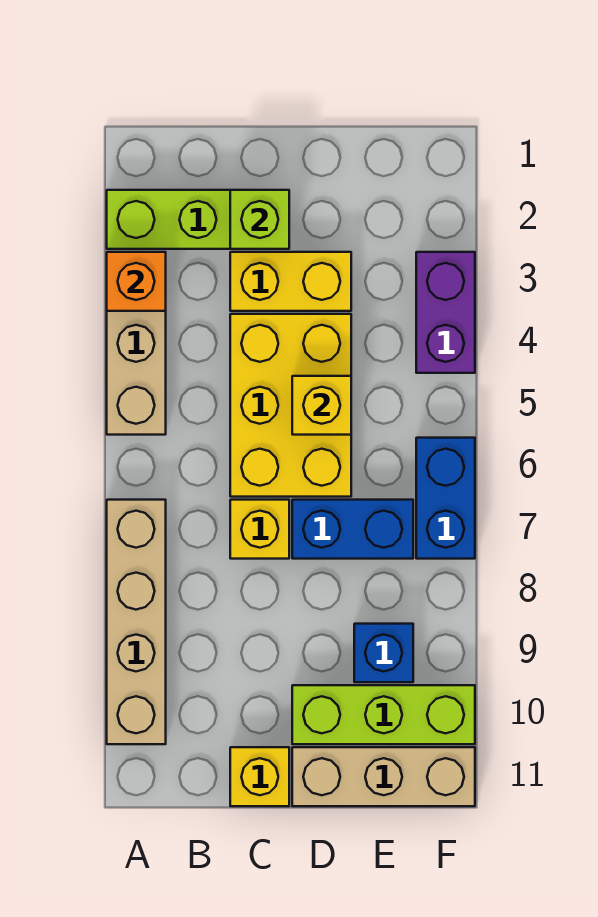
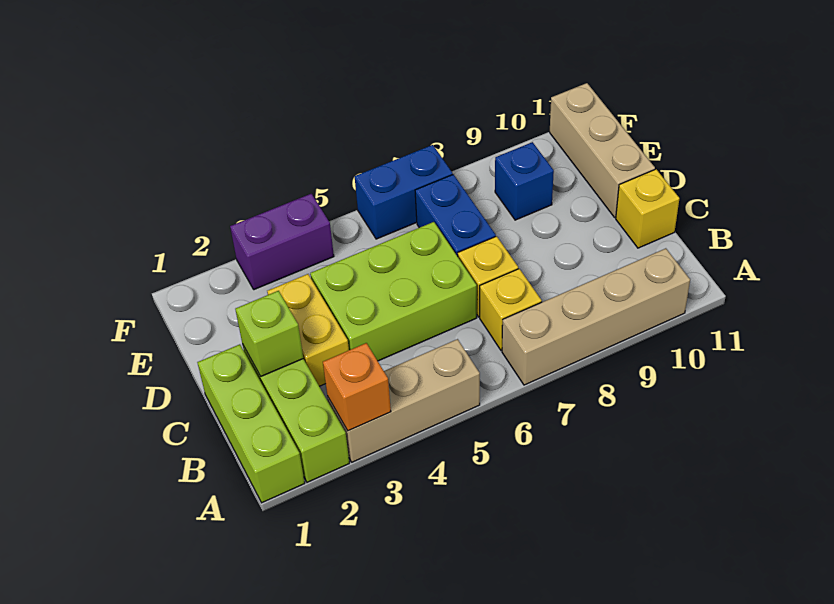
yellow 2x3 brick [230,314,351,497] -> lime 2x3 brick [310,222,477,361]
yellow 1x1 brick [292,376,351,435] -> yellow 1x1 brick moved to [480,269,542,351]
lime 1x3 brick [292,685,475,744] -> lime 1x3 brick moved to [197,344,305,503]

